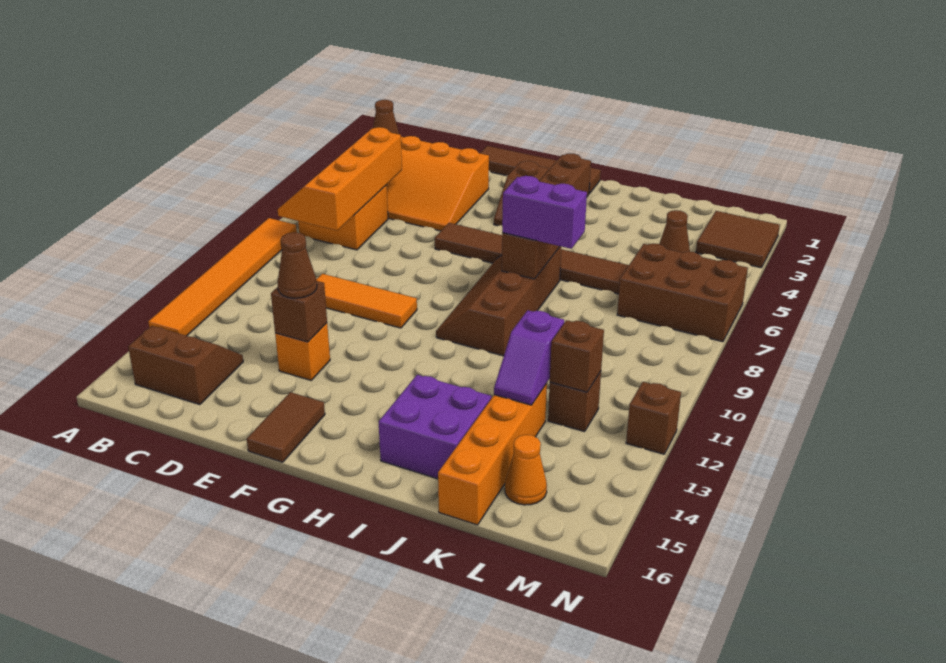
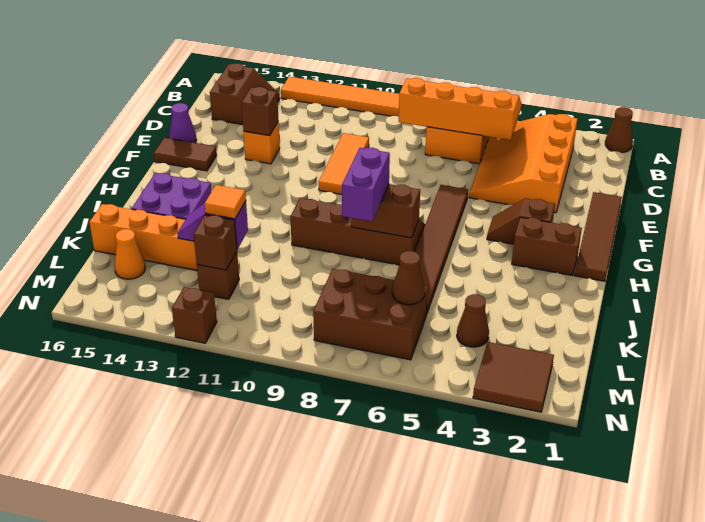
brown 1x1 cone [277,232,317,298] -> brown 1x1 cone moved to [392,251,425,305]
none -> purple 1x1 cone [169,103,196,143]
none -> orange 1x1 tile [205,185,246,219]
brown 2x3 brick [617,243,748,342] -> brown 2x3 brick turned to [313,269,428,360]

